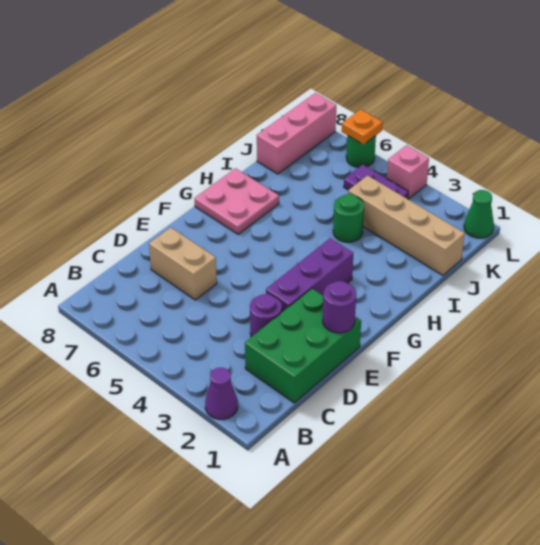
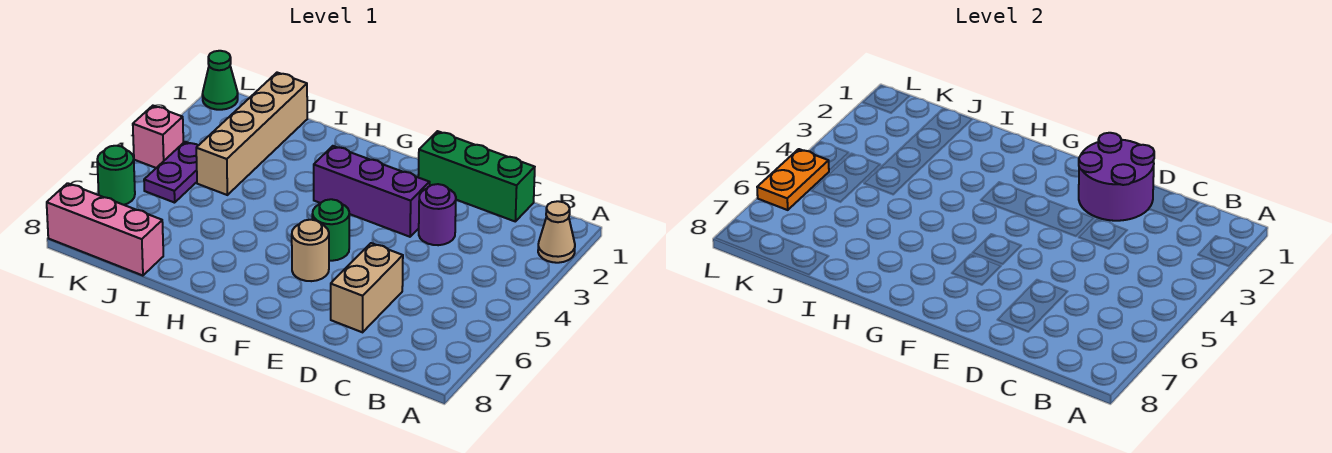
purple 1x1 cone [205,368,238,419] -> tan 1x1 cone [538,201,575,263]
green 2x3 brick [245,288,361,403] -> green 1x3 brick [418,131,535,221]
purple 1x1 round brick [323,281,356,333] -> purple 2x2 round brick [1079,133,1154,221]
none -> tan 1x1 round brick [292,220,329,281]
pink 2x2 plate [194,168,279,234] -> none
green 1x1 round brick [333,194,364,242] -> green 1x1 round brick moved to [312,199,349,261]
orange 1x1 plate [342,109,383,144] -> orange 1x2 plate [757,149,829,210]

